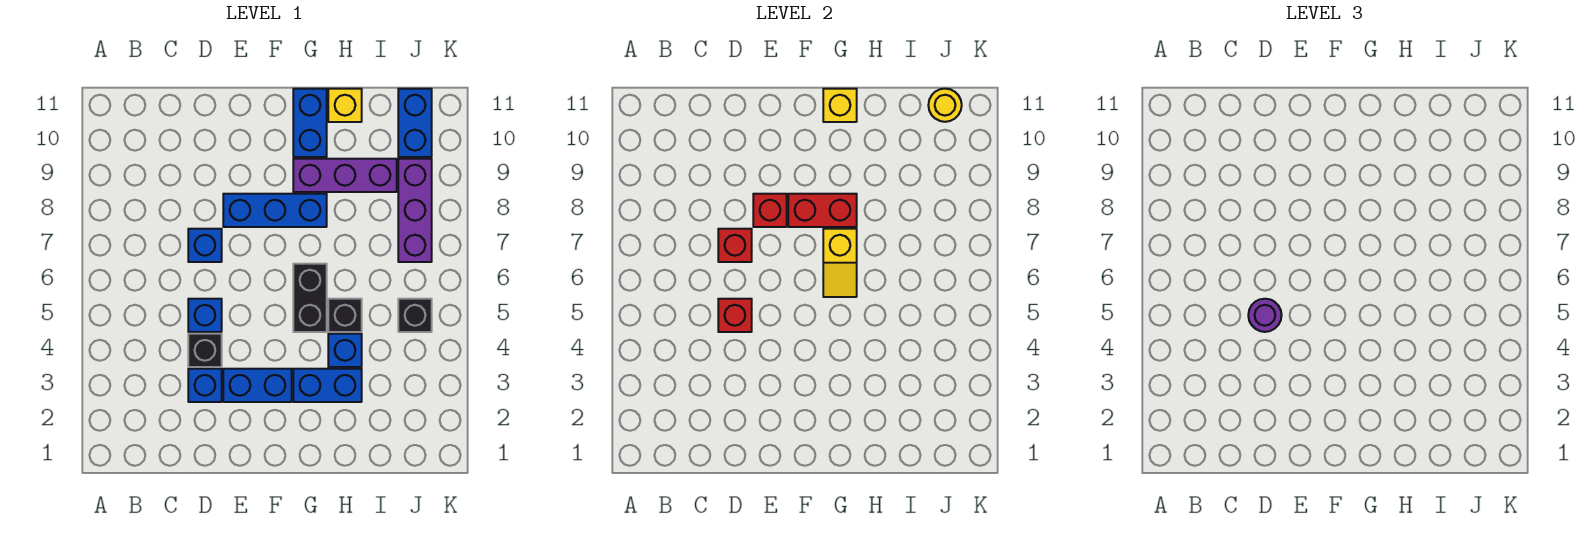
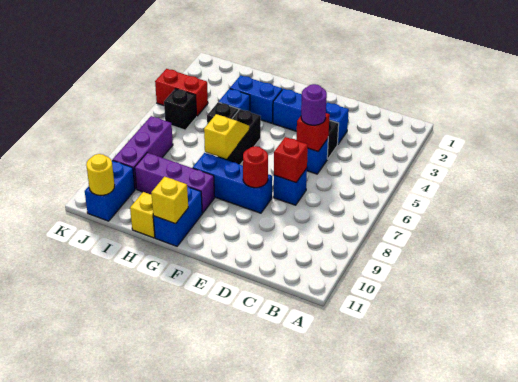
red 1x1 brick [753,194,787,227] -> red 1x1 round brick [243,146,268,188]
red 1x2 brick [788,194,857,227] -> red 1x2 brick moved to [155,69,208,116]

